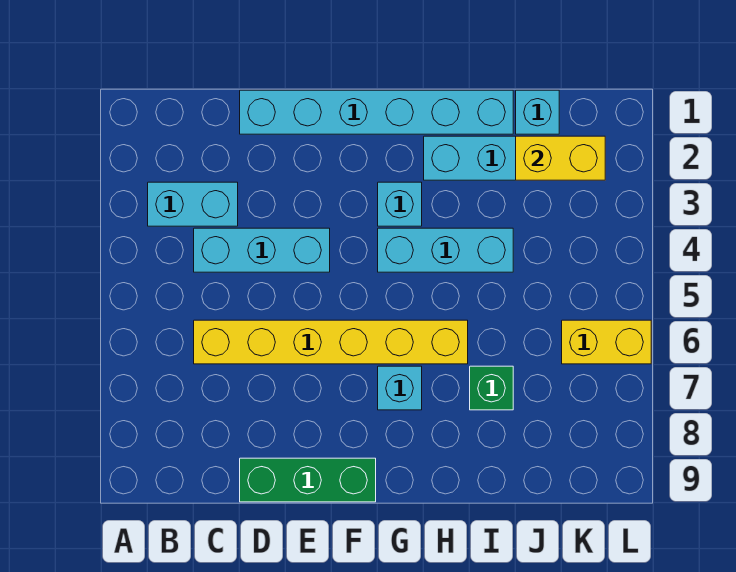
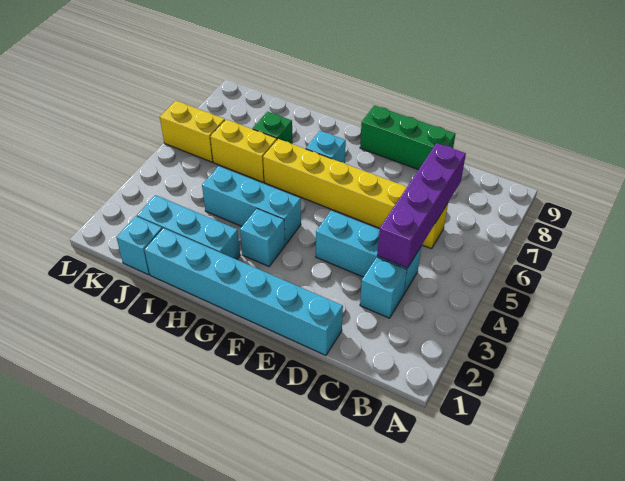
cyan 1x2 brick [148,182,238,226] -> cyan 1x1 brick [360,257,407,318]
none -> purple 1x4 brick [377,143,466,268]
yellow 1x2 brick [516,136,605,180] -> yellow 1x2 brick moved to [210,119,277,182]

